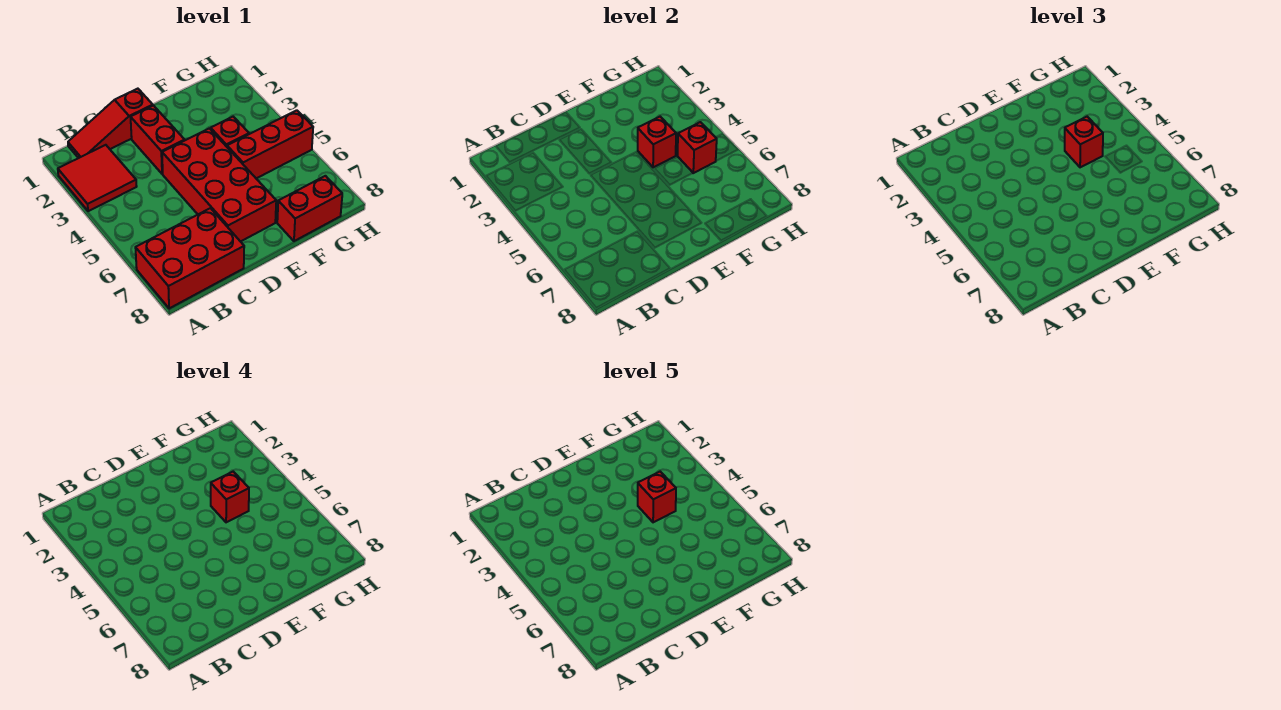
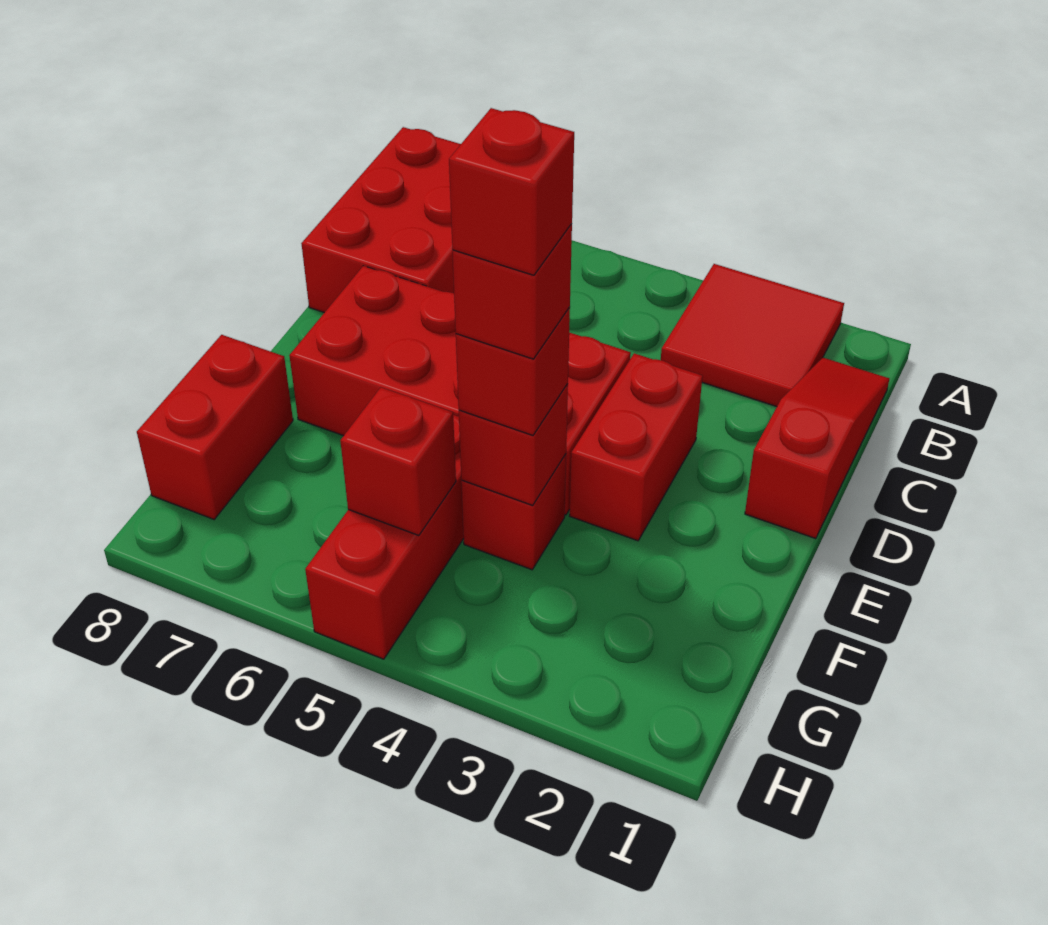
red 1x2 brick [131,105,185,174] -> red 1x2 brick turned to [570,353,703,541]

